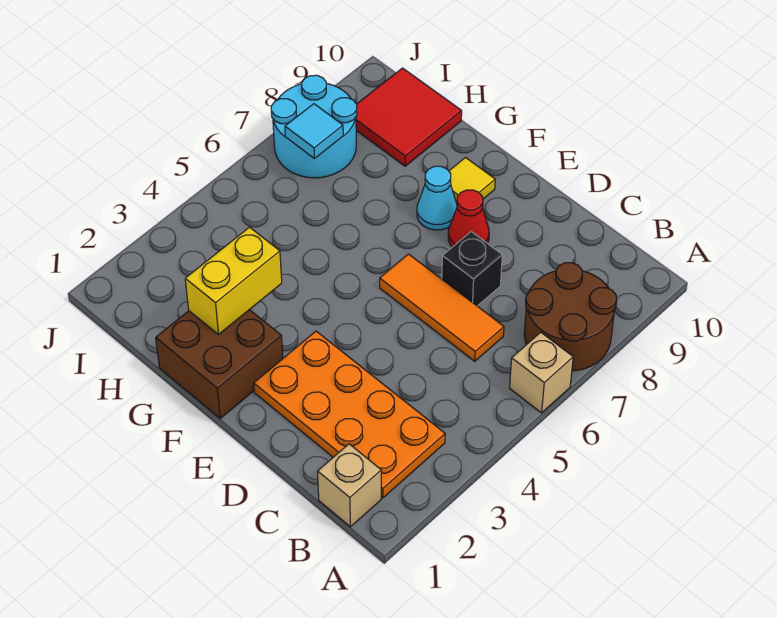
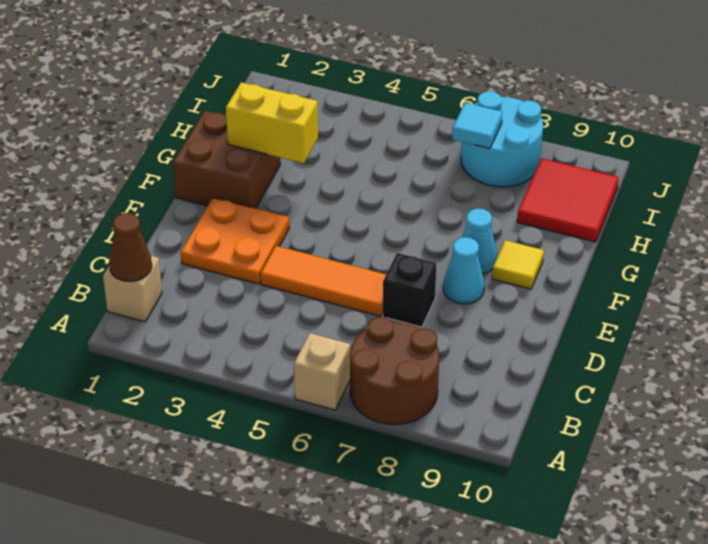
none -> brown 1x1 cone [109,213,152,281]
orange 2x4 plate [254,331,445,498] -> orange 2x2 plate [181,198,289,284]
orange 1x3 tile [380,254,504,361] -> orange 1x3 tile turned to [260,246,386,316]
red 1x1 cone [448,190,489,247] -> cyan 1x1 cone [443,237,485,304]

